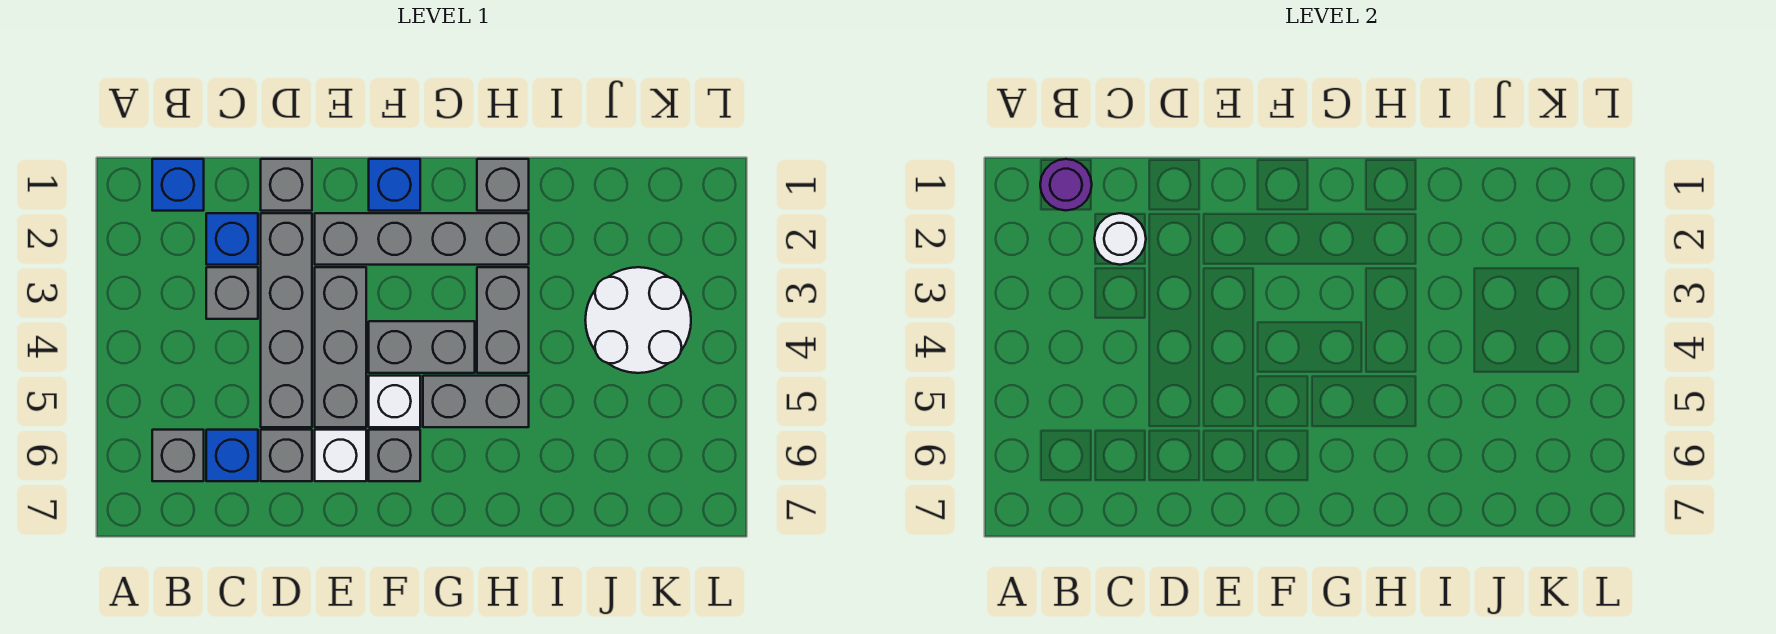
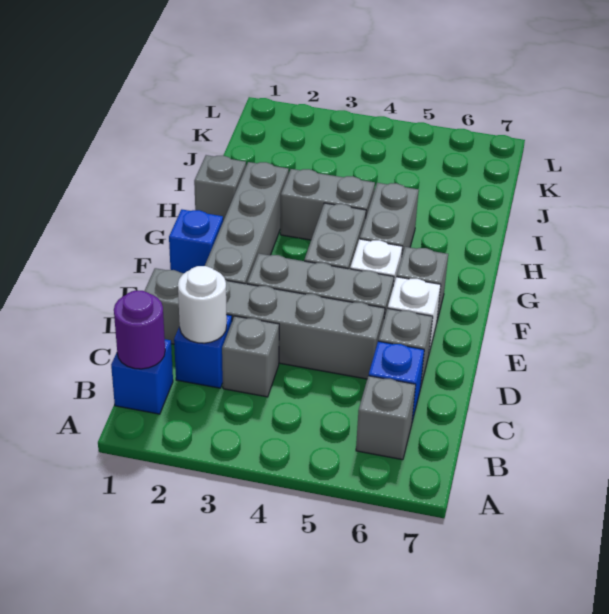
white 2x2 round brick [585,267,691,373] -> none

